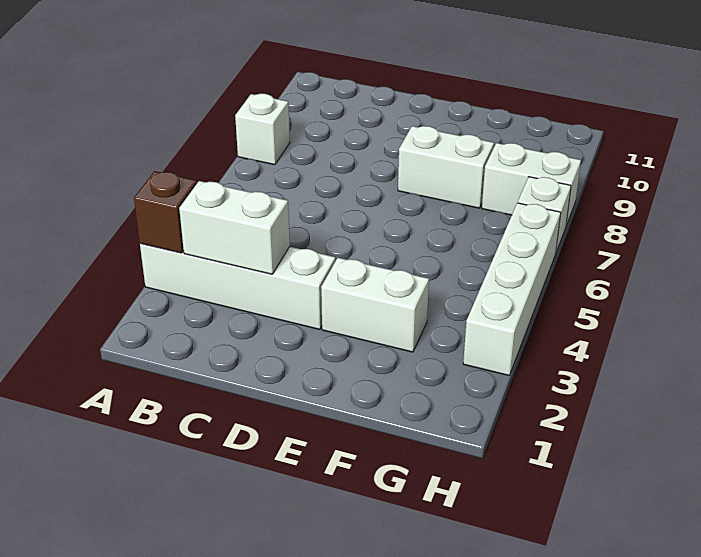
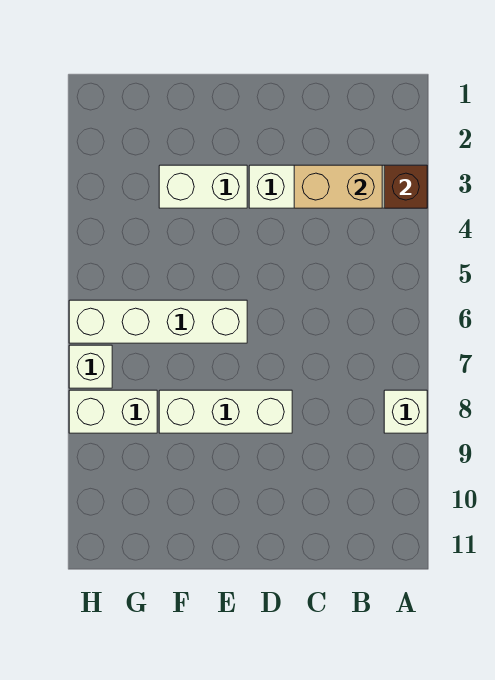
white 1x2 brick [179,181,290,274] -> tan 1x2 brick [294,165,382,208]
white 1x2 brick [398,126,494,208] -> white 1x3 brick [159,390,292,433]
white 1x4 brick [463,203,561,375] -> white 1x4 brick turned to [69,300,247,343]

